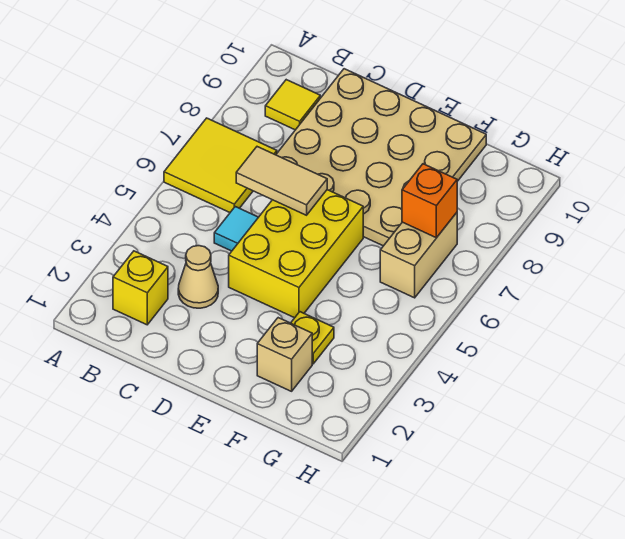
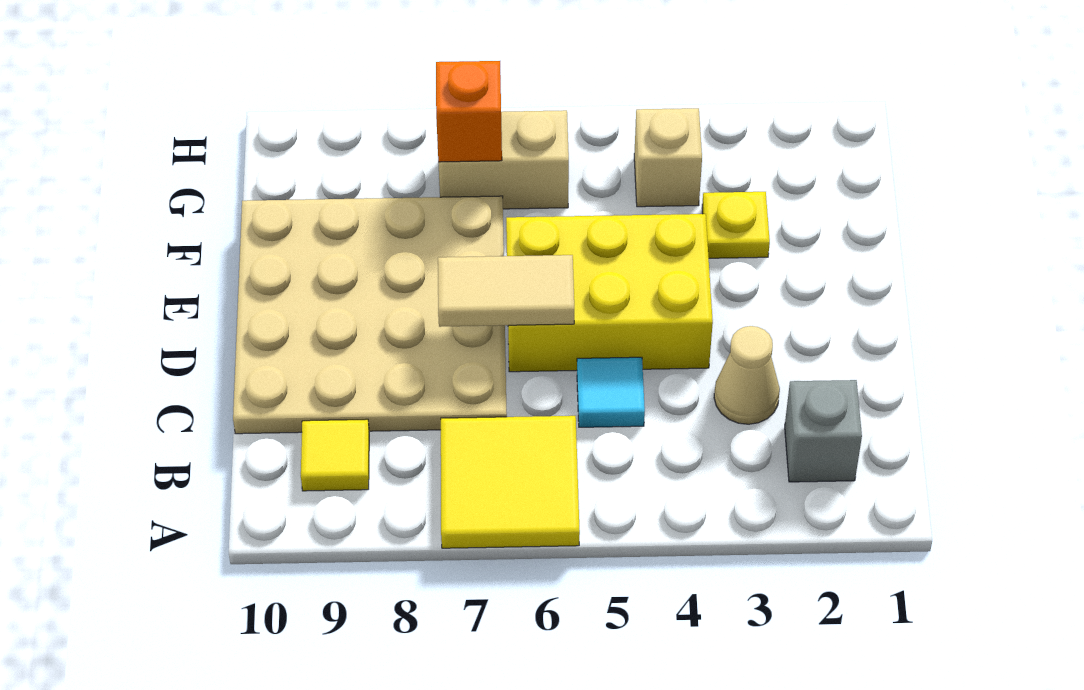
yellow 1x1 brick [113,251,168,325] -> grey 1x1 brick [785,380,862,482]
tan 1x2 tile [236,147,327,215] -> tan 1x2 tile turned to [438,255,574,327]
tan 1x1 brick [257,318,312,391] -> tan 1x1 brick moved to [634,108,702,207]

